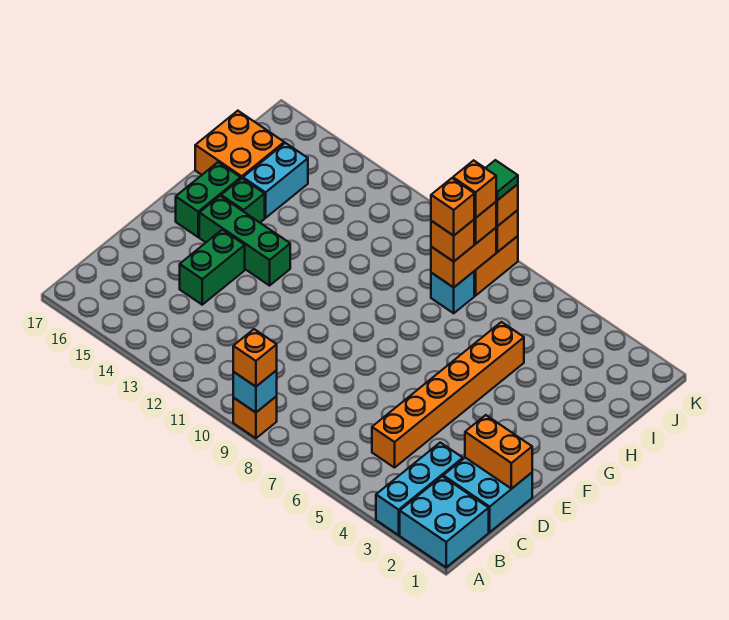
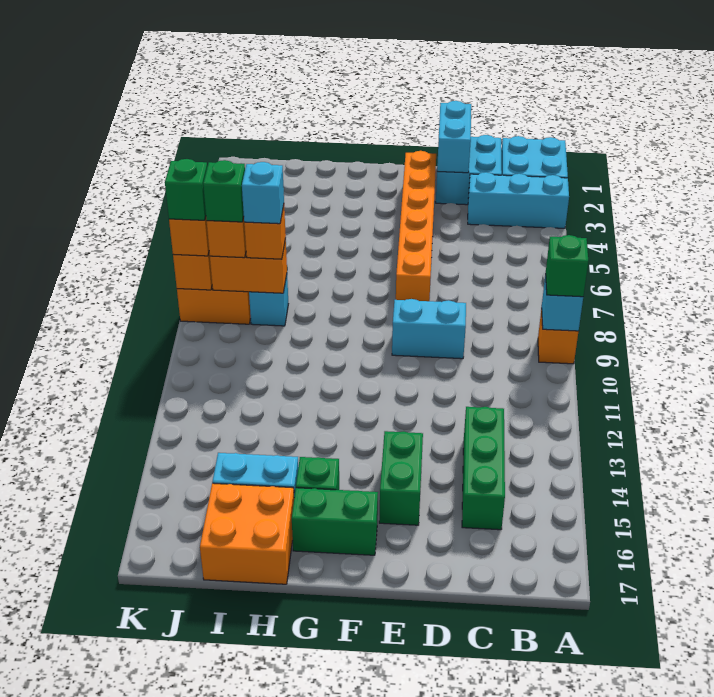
orange 1x1 brick [233,329,277,387] -> green 1x1 brick [546,235,588,297]
orange 1x6 brick [372,322,524,468] -> orange 1x6 brick turned to [396,151,436,301]
orange 1x2 brick [465,415,532,489] -> cyan 1x2 brick [437,101,471,173]
none -> cyan 1x2 brick [392,299,466,359]
green 1x2 brick [180,230,245,305] -> green 1x2 brick turned to [379,431,423,525]
green 1x3 brick [199,196,290,286] -> green 1x3 brick moved to [462,407,505,530]
orange 1x1 brick [431,178,474,236] -> cyan 1x1 brick [242,162,284,224]
orange 1x1 brick [453,160,496,218] -> green 1x1 brick [203,160,245,222]
green 1x1 tile [486,160,518,200] -> green 1x1 brick [165,159,207,220]

